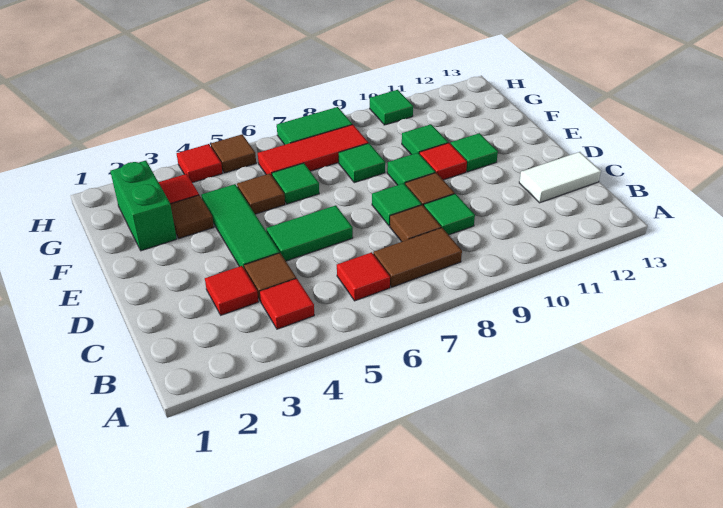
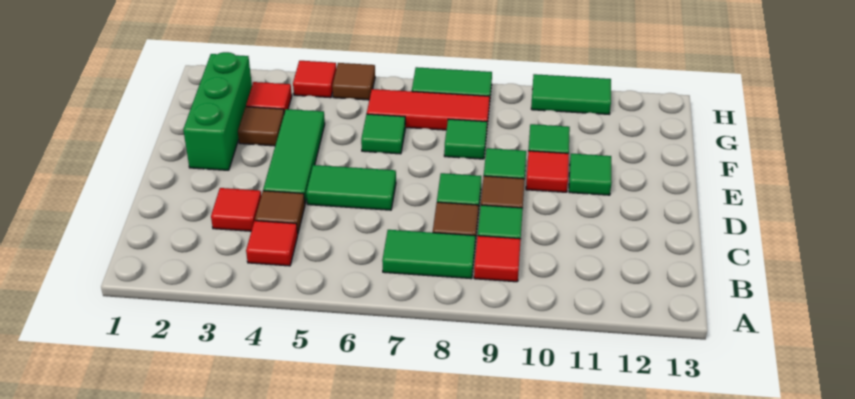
red 1x1 tile [337,252,390,301] -> red 1x1 tile moved to [474,236,521,282]
brown 1x2 tile [373,228,462,287] -> green 1x2 tile [382,230,475,279]
white 1x2 tile [519,152,601,203] -> none
green 1x2 brick [110,161,177,251] -> green 1x3 brick [183,52,252,170]
brown 1x1 tile [237,174,285,214] -> none
green 1x1 tile [370,90,413,125] -> green 1x2 tile [531,74,611,114]

